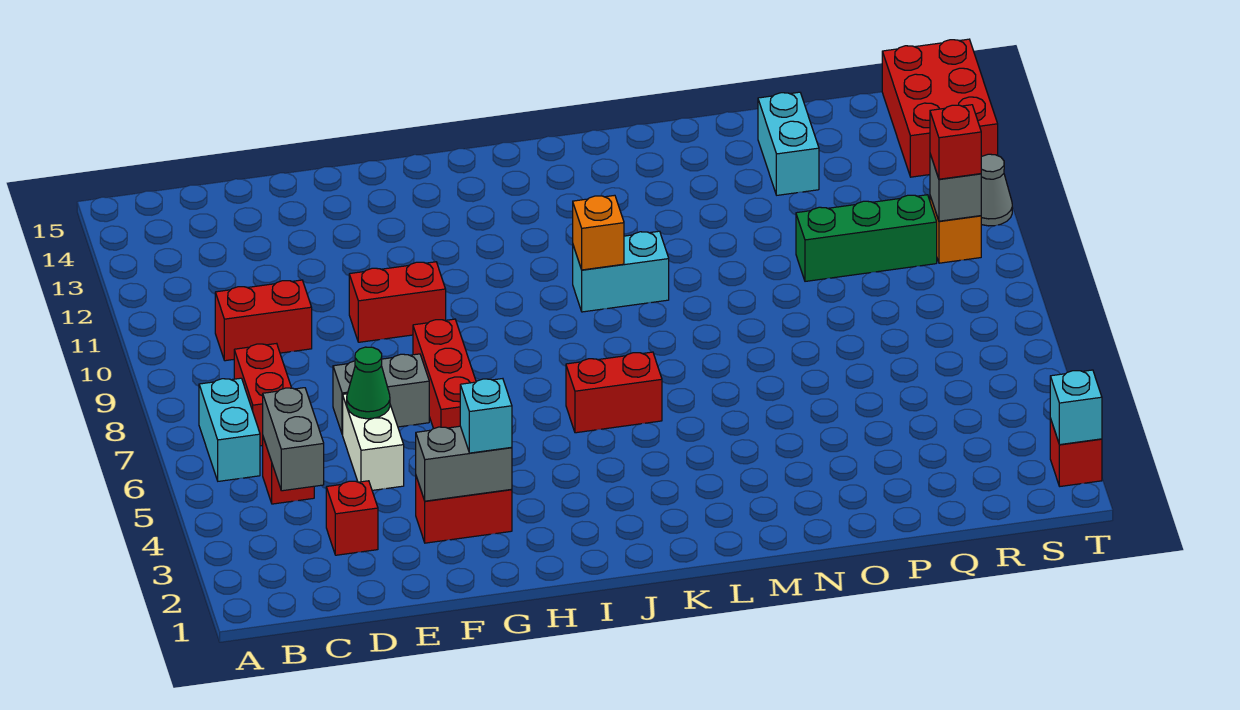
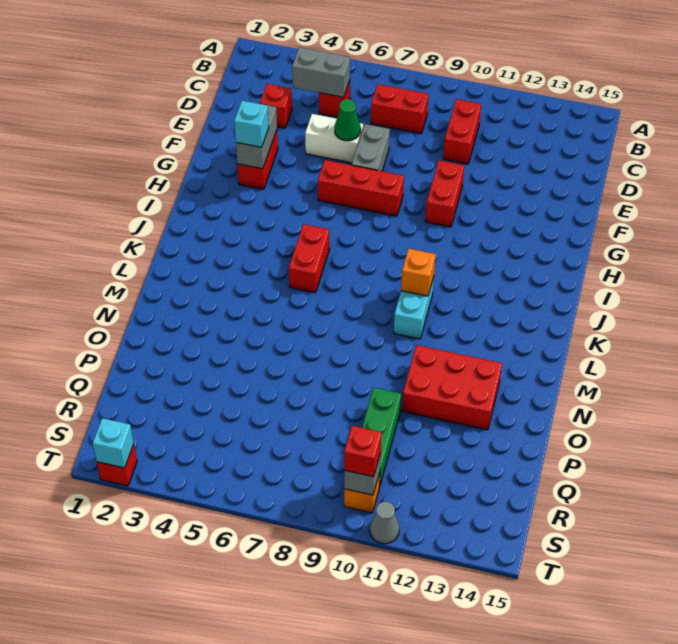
cyan 1x2 brick [199,378,260,481] -> none
cyan 1x2 brick [758,92,819,195] -> none
red 2x3 brick [882,39,998,177] -> red 2x3 brick moved to [402,345,502,430]

